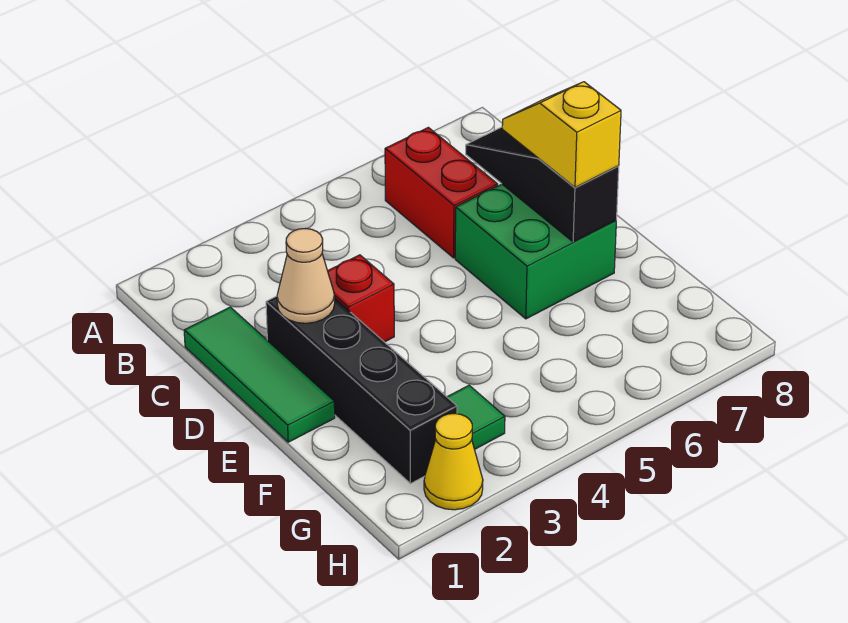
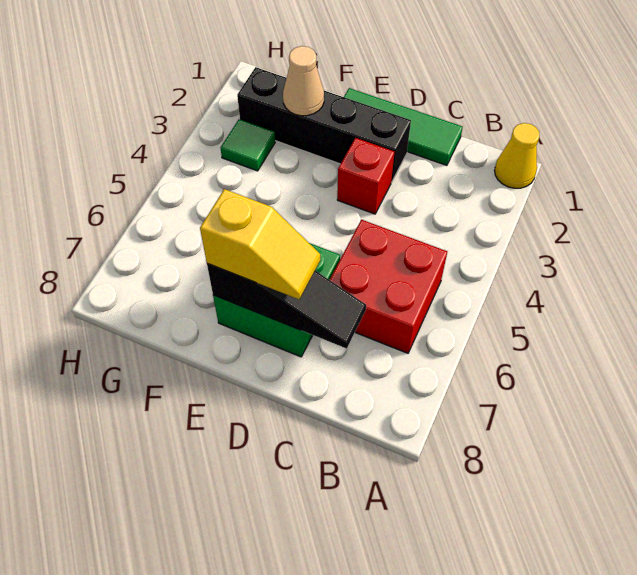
red 1x2 brick [385,127,498,258] -> red 2x2 brick [330,220,447,353]
tan 1x1 cone [277,229,335,323] -> tan 1x1 cone moved to [283,46,324,116]
yellow 1x1 cone [424,414,483,510] -> yellow 1x1 cone moved to [495,123,539,188]

